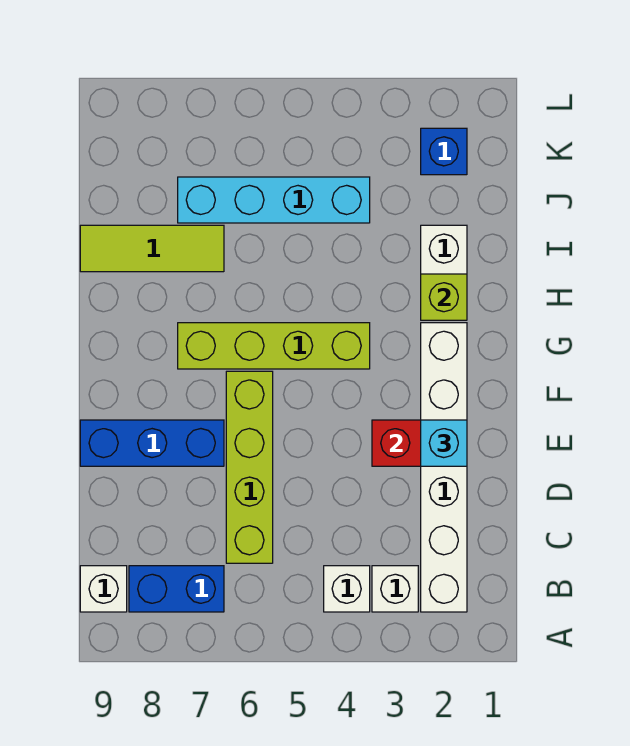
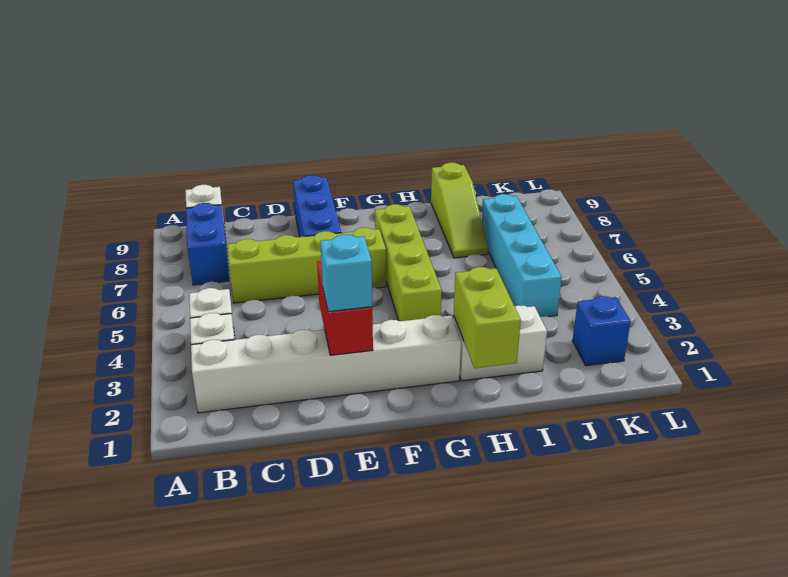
lime 1x1 brick [421,274,467,320] -> lime 1x2 brick [454,267,521,368]
lime 1x3 tile [80,225,224,272] -> lime 1x3 slope [431,163,488,258]

